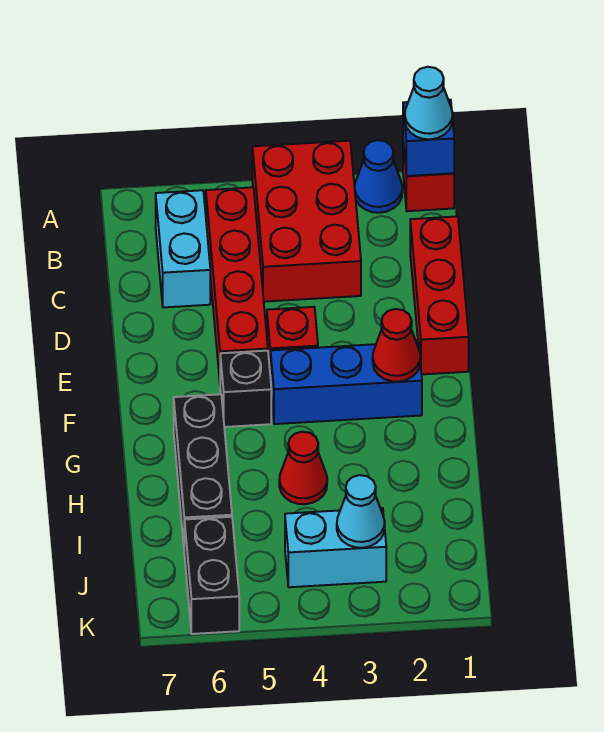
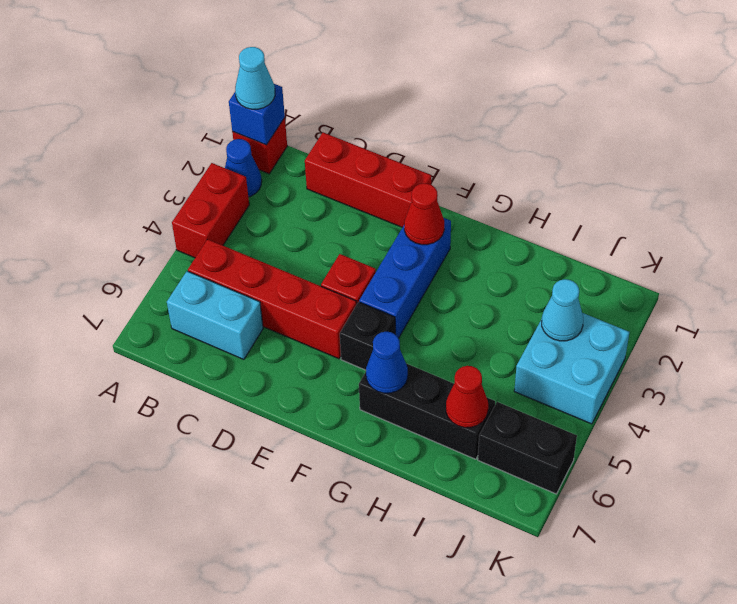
red 2x3 brick [252,141,361,302] -> red 1x2 brick [172,163,249,258]
none -> blue 1x1 cone [366,332,408,393]
red 1x1 cone [279,432,327,504] -> red 1x1 cone moved to [446,366,488,428]
cyan 1x2 brick [285,508,386,587] -> cyan 2x2 brick [514,313,629,424]

